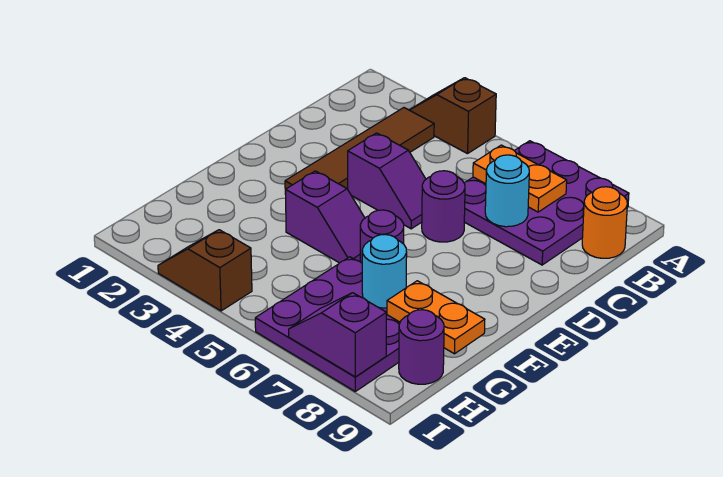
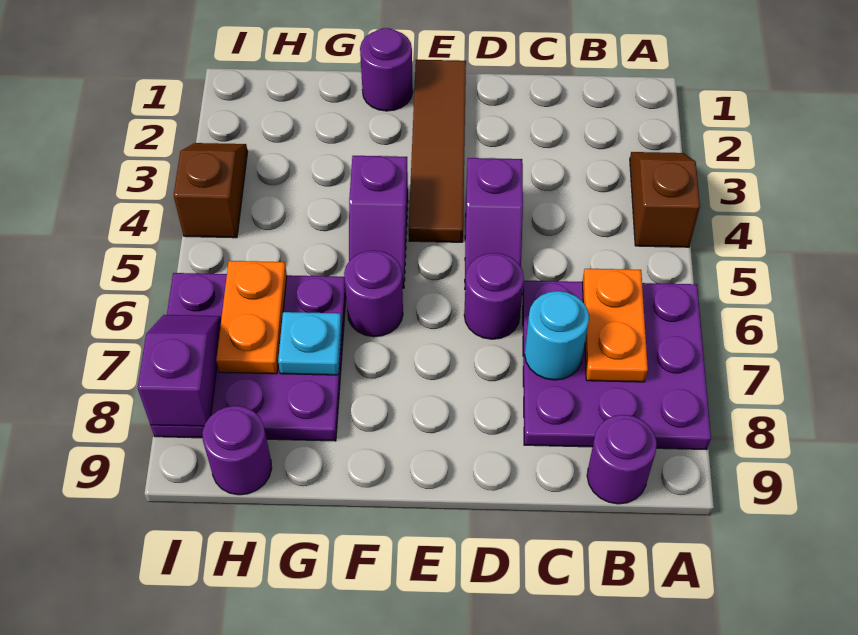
brown 1x4 tile [285,108,434,194] -> brown 1x4 tile turned to [409,60,466,242]
orange 1x1 round brick [582,187,627,258] -> purple 1x1 round brick [587,415,657,504]
none -> purple 1x1 round brick [360,28,413,111]
cyan 1x1 round brick [362,235,407,308] -> cyan 1x1 plate [278,312,342,375]
orange 1x2 plate [387,281,485,354] -> orange 1x2 plate moved to [216,261,287,374]

